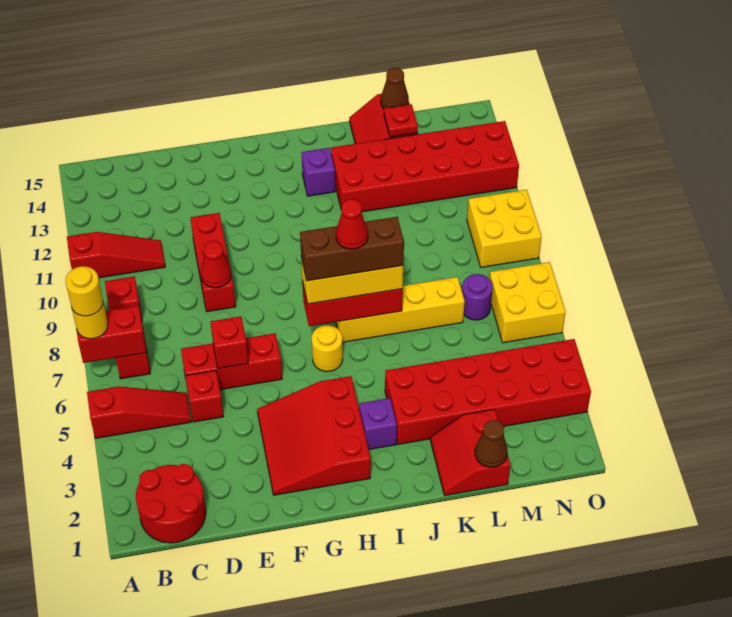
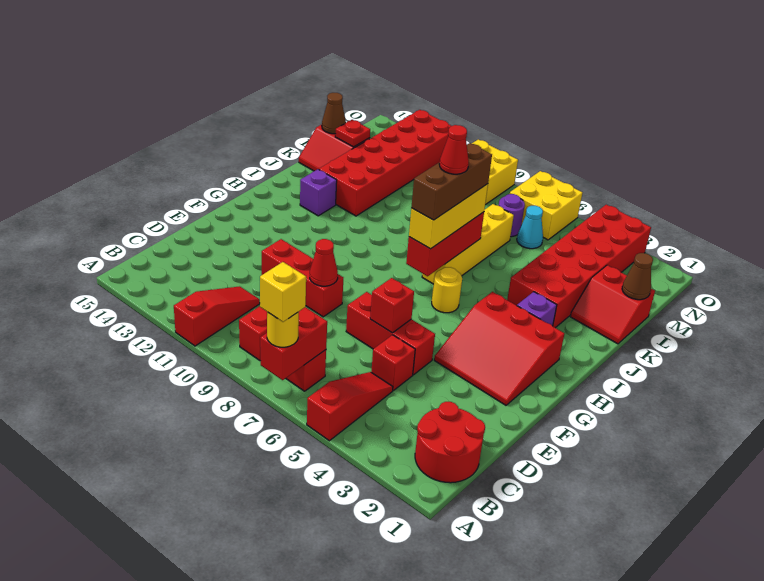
yellow 1x1 round brick [66,266,103,316] -> yellow 1x1 brick [260,262,306,322]
red 1x3 brick [181,333,282,390] -> red 1x3 brick turned to [346,292,435,375]
none -> cyan 1x1 cone [517,206,543,249]

